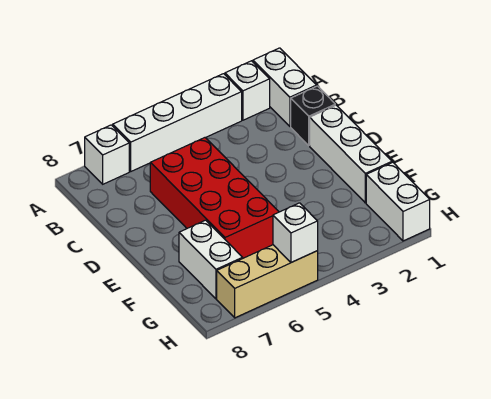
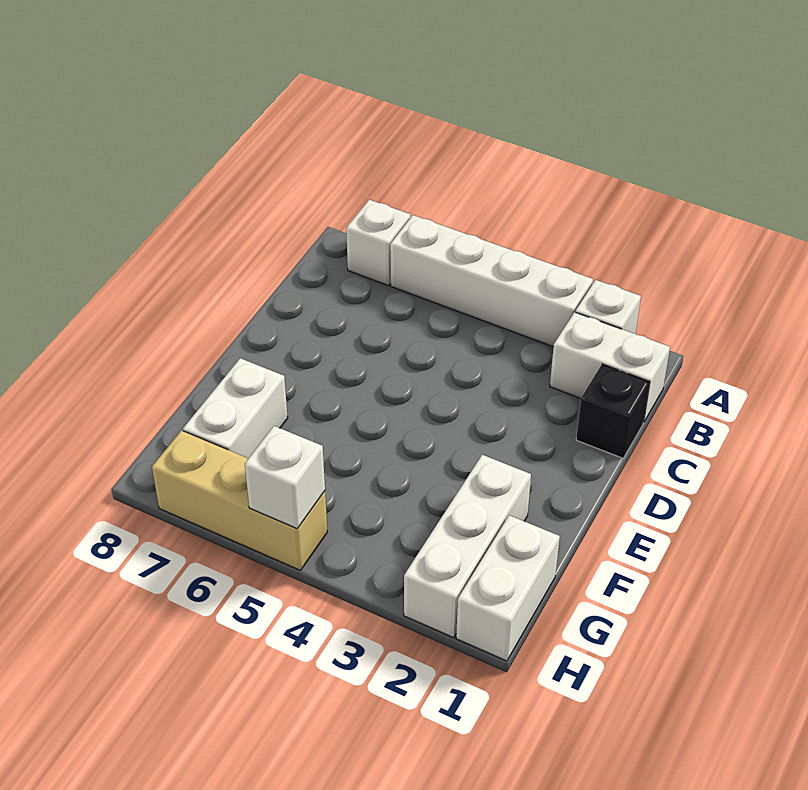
white 1x2 brick [253,48,317,126] -> white 1x2 brick turned to [550,312,670,422]
red 2x4 brick [150,138,279,258] -> none
white 1x3 brick [310,105,392,203] -> white 1x3 brick moved to [404,455,531,638]

